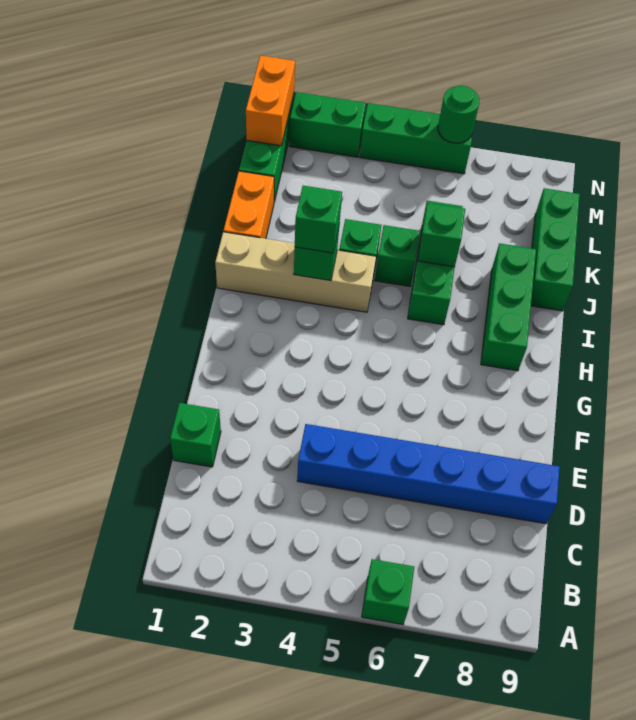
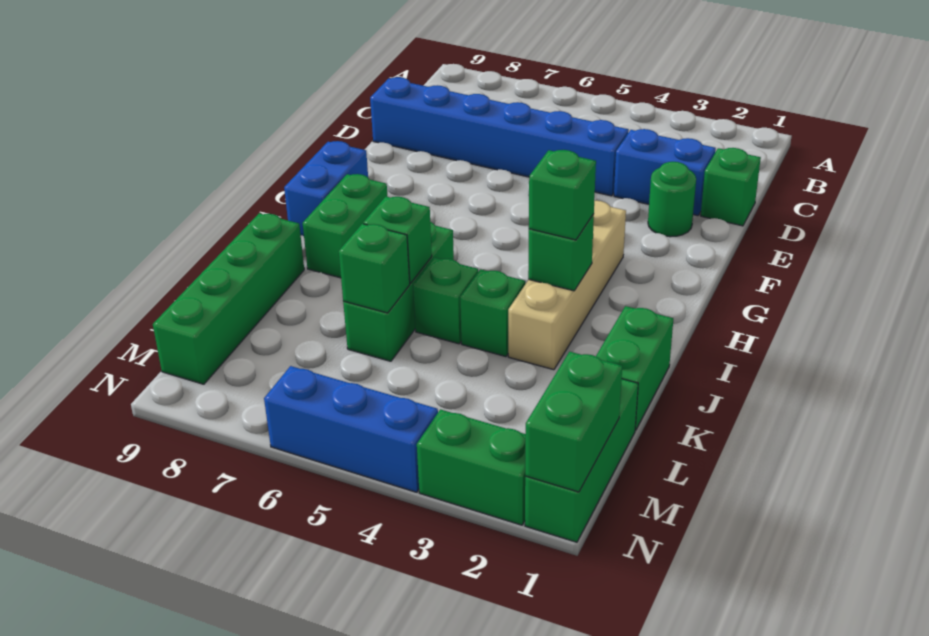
green 1x1 brick [362,559,414,624] -> green 1x1 brick moved to [339,224,410,313]
none -> blue 1x2 brick [614,129,716,216]
none -> blue 1x2 brick [284,141,368,236]
green 1x3 brick [481,243,536,371] -> green 1x2 brick [303,174,388,278]
tan 1x4 brick [215,232,376,312] -> tan 1x4 brick turned to [508,201,626,370]
orange 1x2 brick [223,171,274,239] -> green 1x2 brick [596,306,673,430]
green 1x3 brick [531,188,580,311] -> green 1x4 brick [153,213,304,384]
orange 1x2 brick [246,56,295,146] -> green 1x2 brick [525,352,622,492]
green 1x3 brick [360,103,473,174] -> blue 1x3 brick [264,366,438,492]
green 1x1 round brick [438,86,479,143] -> green 1x1 round brick moved to [648,162,696,237]

